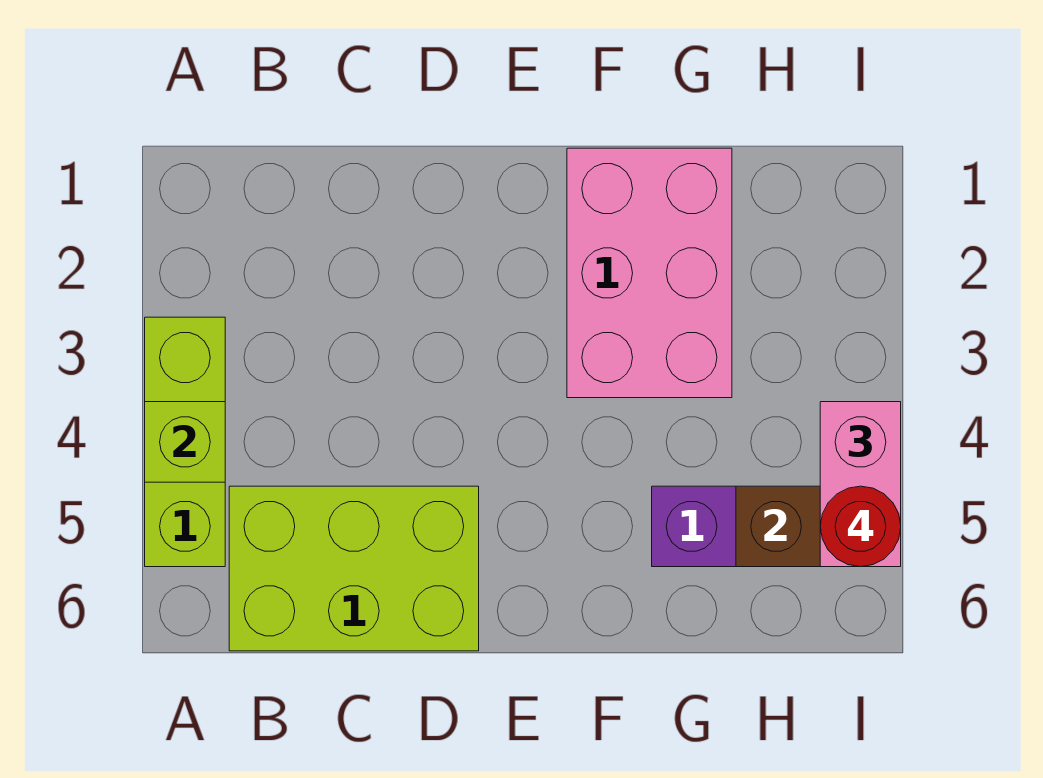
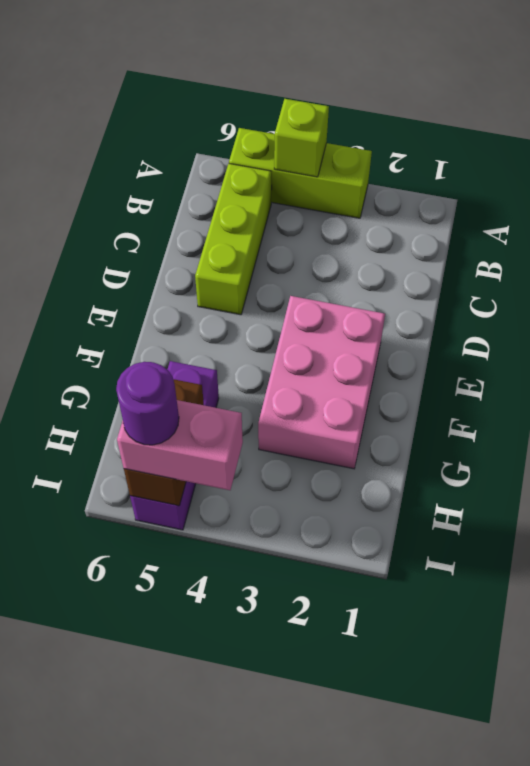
lime 2x3 brick [229,486,479,651] -> lime 1x3 brick [195,164,272,315]
pink 2x3 brick [567,148,732,398] -> pink 2x3 brick turned to [258,296,385,469]
red 1x1 round brick [820,486,901,567] -> purple 1x1 round brick [116,362,179,445]

